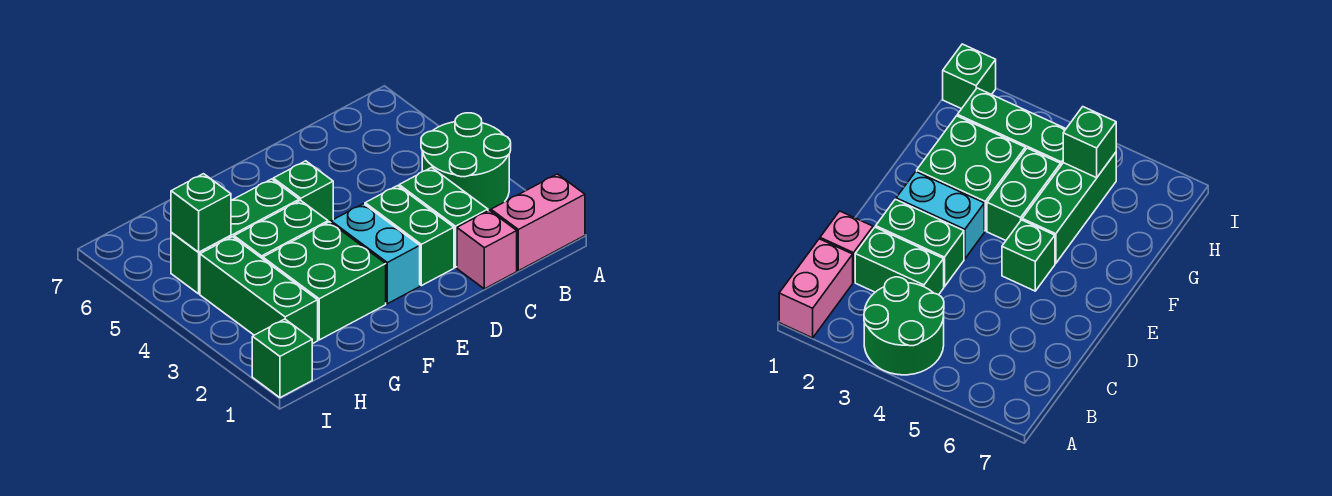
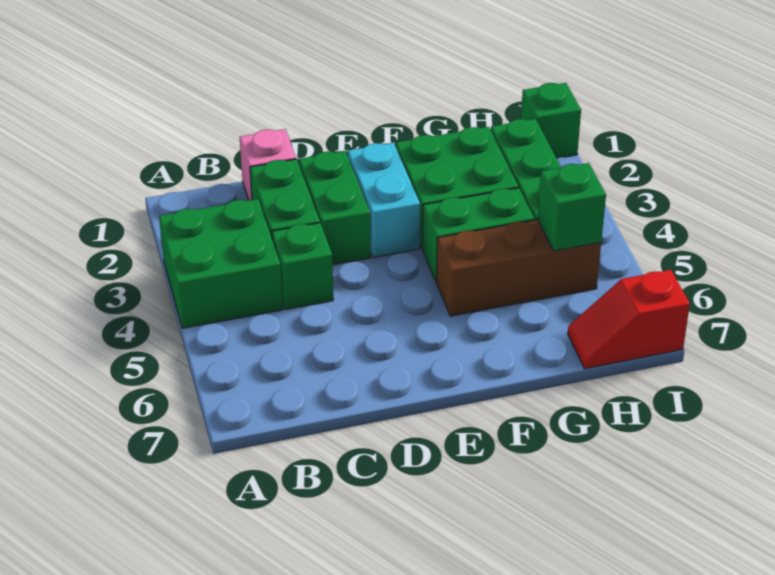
pink 1x2 brick [491,174,585,271] -> none
green 2x2 round brick [421,113,511,211] -> green 2x2 brick [159,199,283,328]
green 1x1 brick [273,161,333,223] -> green 1x1 brick moved to [272,223,333,309]
green 1x3 brick [171,179,299,294] -> brown 1x3 brick [436,220,601,316]
none -> red 1x2 slope [568,270,690,369]

